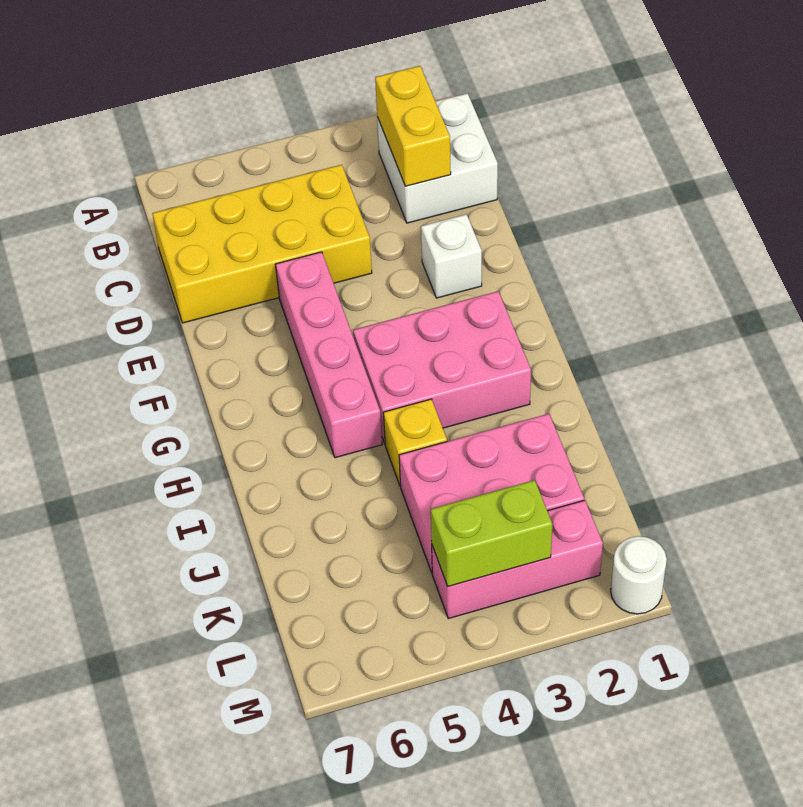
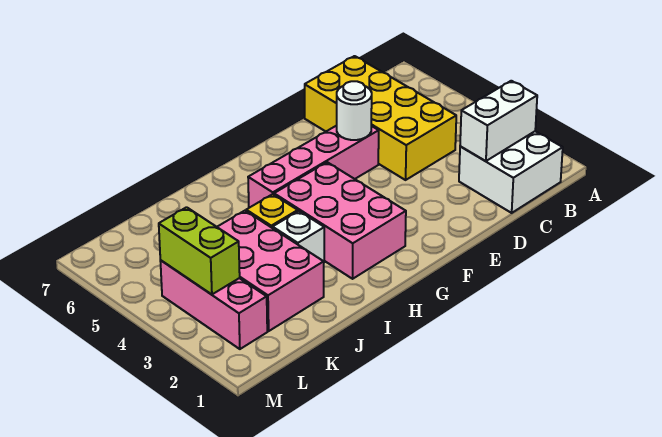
yellow 1x2 brick [375,66,451,186] -> white 1x2 brick [460,81,537,161]
white 1x1 brick [421,214,482,298] -> white 1x1 brick moved to [273,211,324,262]
white 1x1 round brick [611,536,667,614] -> white 1x1 round brick moved to [337,81,372,140]

